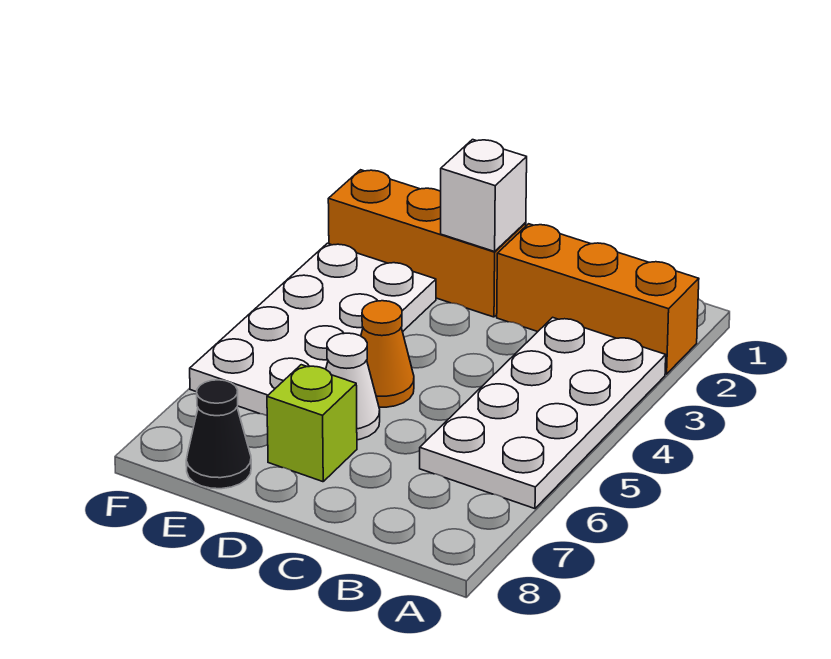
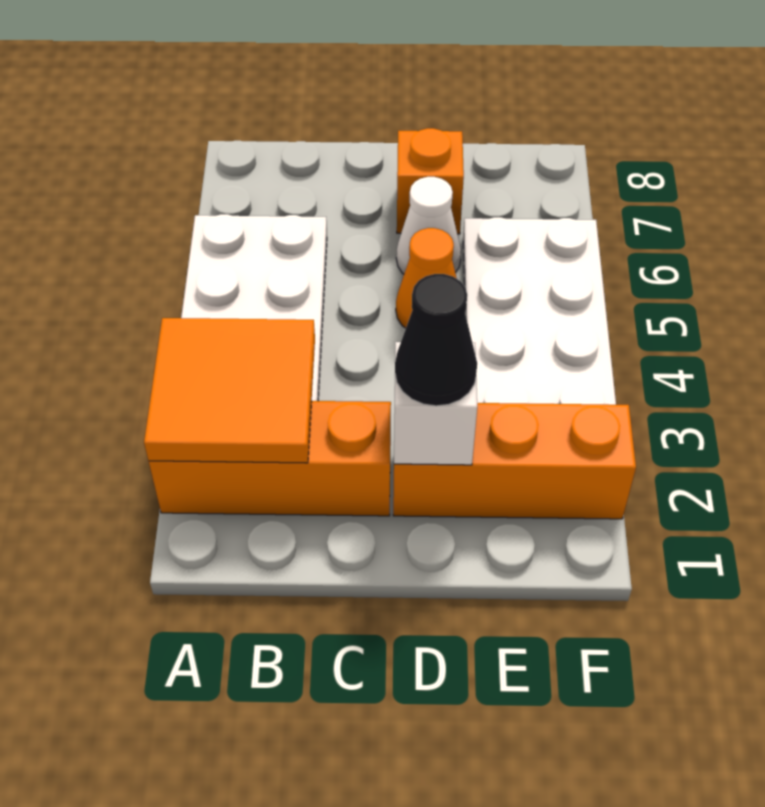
none -> orange 2x2 tile [144,318,315,463]
lime 1x1 brick [267,365,357,482] -> orange 1x1 brick [397,128,464,234]
black 1x1 cone [186,380,251,489] -> black 1x1 cone moved to [395,274,477,406]

